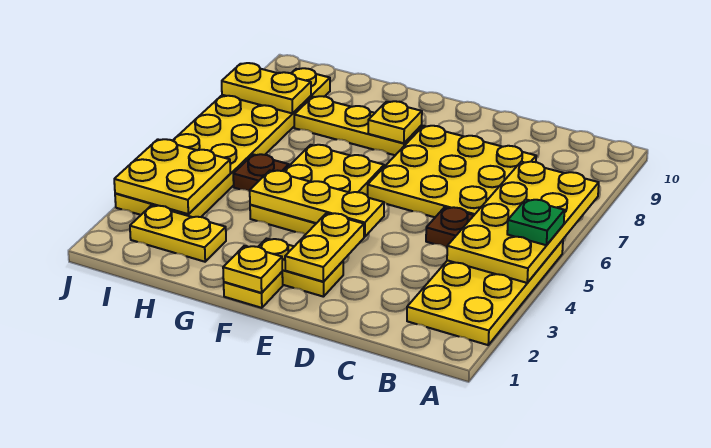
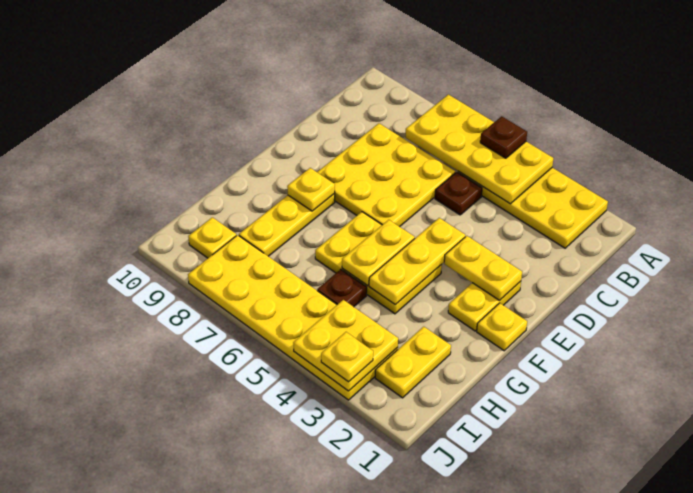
green 1x1 plate [507,199,564,245] -> brown 1x1 plate [480,116,527,158]
yellow 1x1 plate [223,246,282,293] -> yellow 1x1 plate moved to [321,332,373,382]
yellow 1x2 plate [222,63,311,113] -> yellow 1x2 plate moved to [342,220,415,286]

